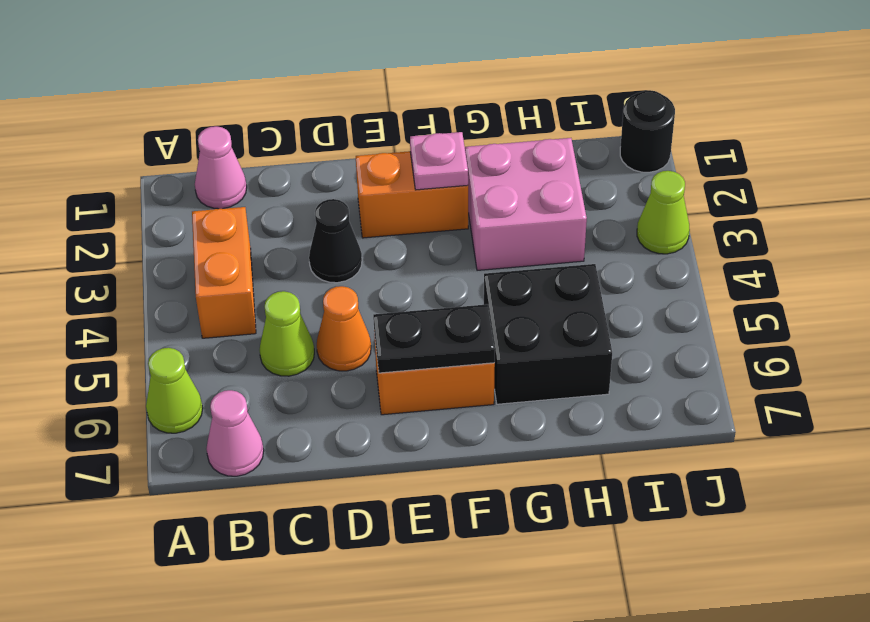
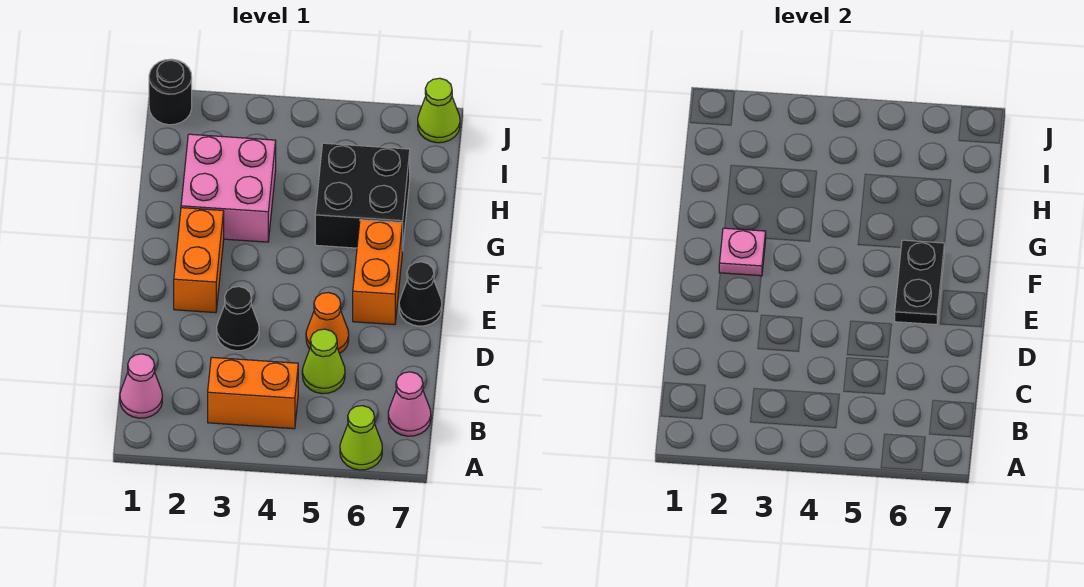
none -> black 1x1 cone [399,262,442,326]
lime 1x1 cone [637,171,690,254] -> lime 1x1 cone moved to [418,78,460,143]

